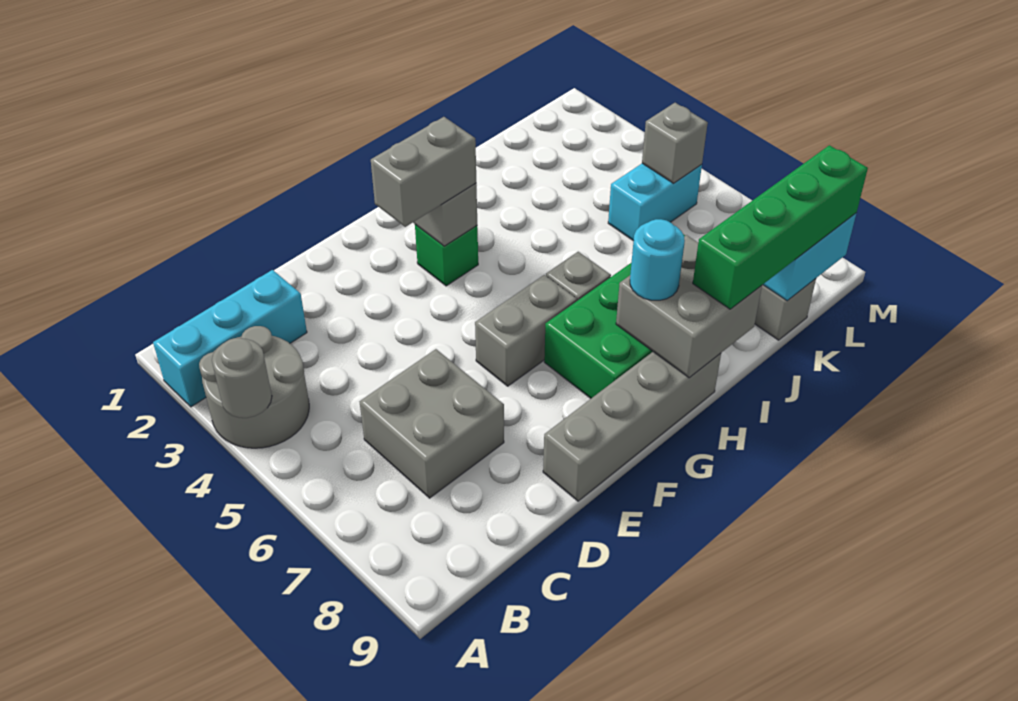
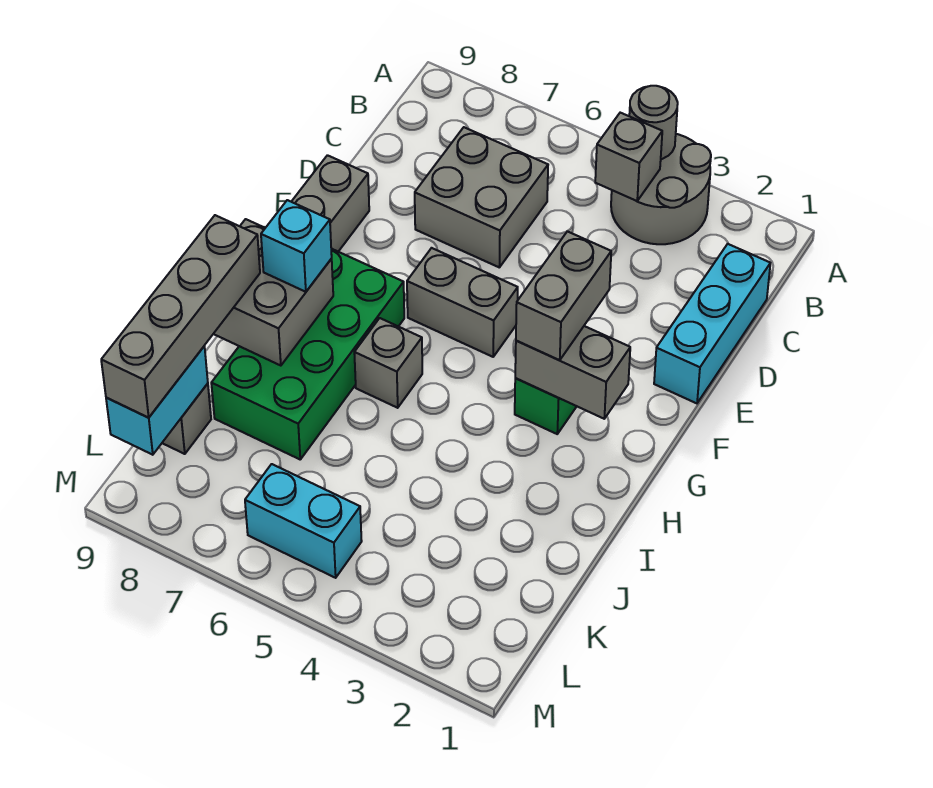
cyan 1x3 brick [153,270,307,407] -> cyan 1x3 brick moved to [654,244,770,403]
grey 1x2 brick [475,275,577,386] -> grey 1x2 brick turned to [407,248,518,357]
cyan 1x1 round brick [630,219,685,300] -> cyan 1x1 brick [261,200,332,292]
green 1x4 brick [693,145,868,309] -> grey 1x4 brick [101,215,260,418]
cyan 1x2 brick [608,163,702,241] -> cyan 1x2 brick turned to [245,464,362,578]
grey 1x1 brick [642,103,708,183] -> grey 1x1 brick moved to [595,113,662,201]

